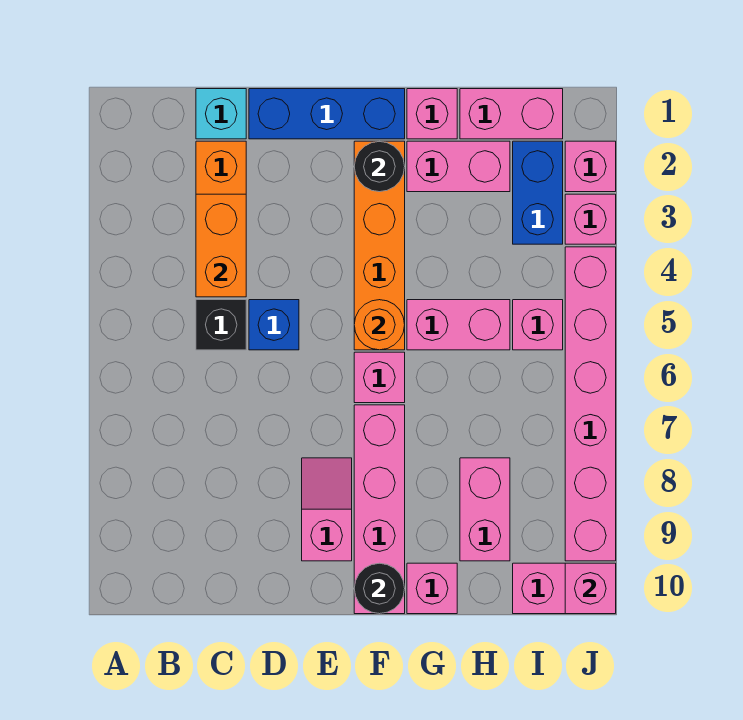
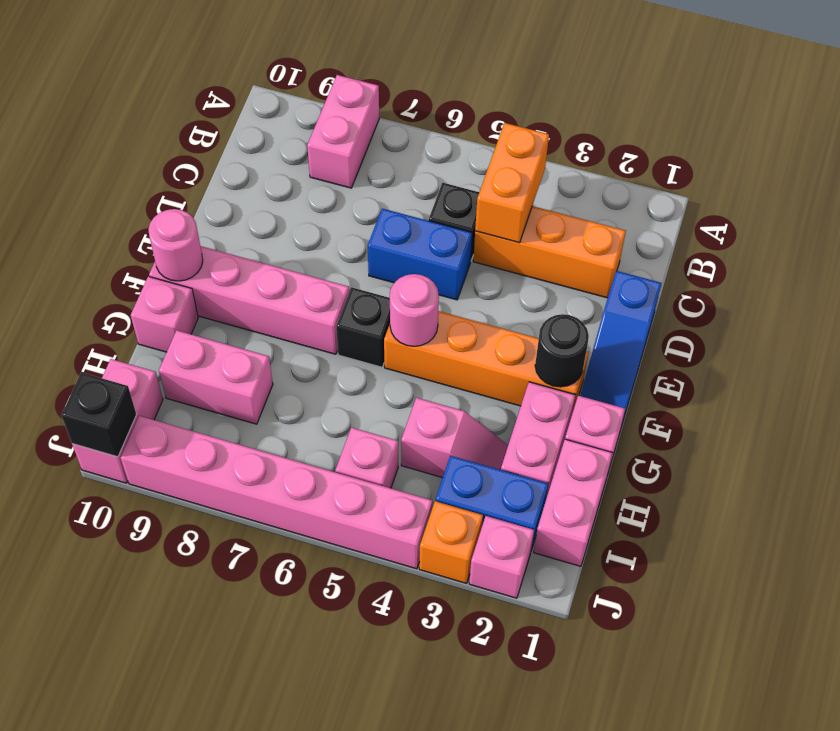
cyan 1x1 brick [196,89,246,139] -> none
orange 1x2 brick [196,194,246,297] -> orange 1x2 brick turned to [475,123,549,243]
blue 1x3 brick [249,89,405,139] -> blue 1x3 slope [580,271,662,426]
blue 1x1 brick [249,300,299,350] -> blue 1x2 brick [368,209,472,300]
pink 1x2 slope [302,458,352,561] -> pink 1x2 slope moved to [401,398,508,478]
orange 1x1 round brick [354,300,405,350] -> pink 1x1 round brick [390,274,439,346]
pink 1x1 brick [354,352,405,403] -> black 1x1 brick [336,287,390,367]
black 1x1 round brick [354,563,405,614] -> pink 1x1 round brick [148,209,203,281]
pink 1x2 brick [407,300,510,350] -> pink 1x2 brick moved to [307,75,379,188]
pink 1x1 brick [565,194,616,244] -> orange 1x1 brick [419,501,483,583]
pink 1x1 brick [565,563,616,614] -> black 1x1 brick [61,373,137,457]

